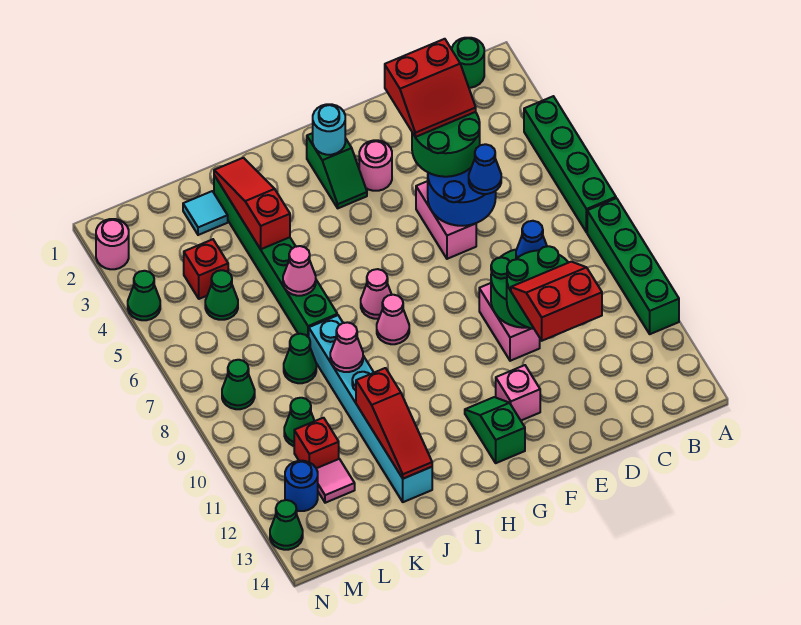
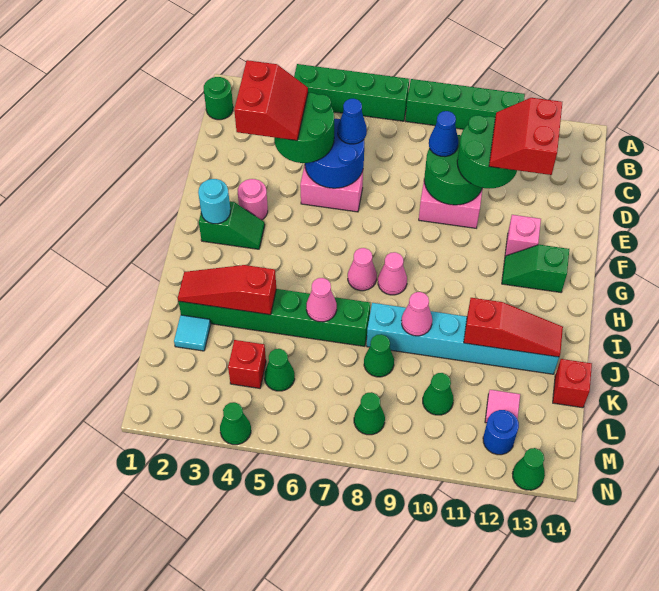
red 1x1 brick [294,418,339,468] -> red 1x1 brick moved to [553,359,592,408]
pink 1x1 round brick [96,219,129,269] -> none

